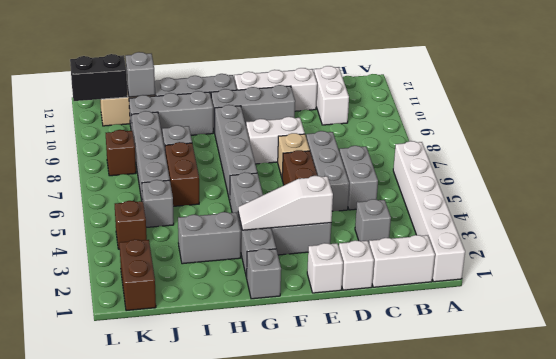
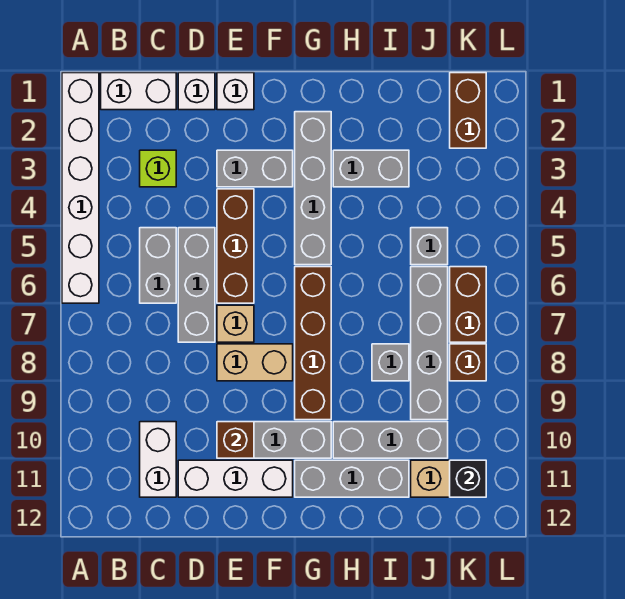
grey 1x1 brick [355,199,391,243] -> lime 1x1 brick [140,150,176,187]
white 1x3 slope [238,176,333,230] -> none
white 1x2 brick [246,117,305,164] -> tan 1x2 brick [217,344,293,381]
grey 1x1 brick [247,249,281,299] -> none
grey 1x4 brick [215,105,257,201] -> brown 1x4 brick [295,267,331,420]
brown 1x2 brick [165,142,199,206] -> brown 1x2 brick moved to [450,267,486,342]
grey 1x1 brick [125,52,155,97] -> none
brown 1x1 brick [115,201,147,249] -> brown 1x1 brick moved to [217,422,254,458]
black 1x2 brick [70,54,128,101] -> black 1x1 brick [450,460,486,497]

